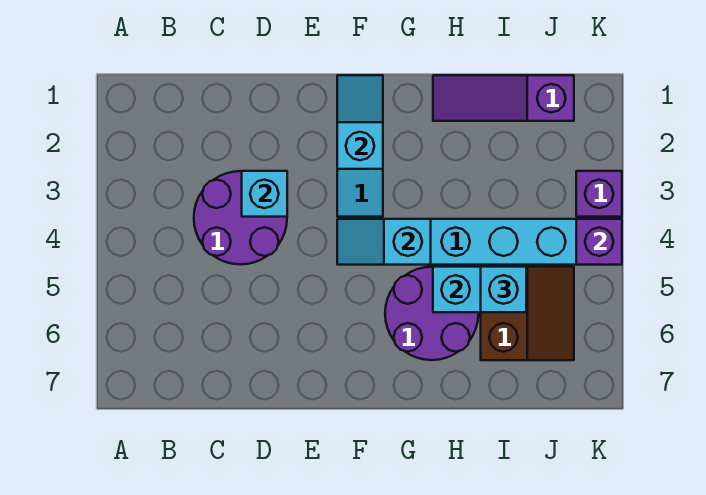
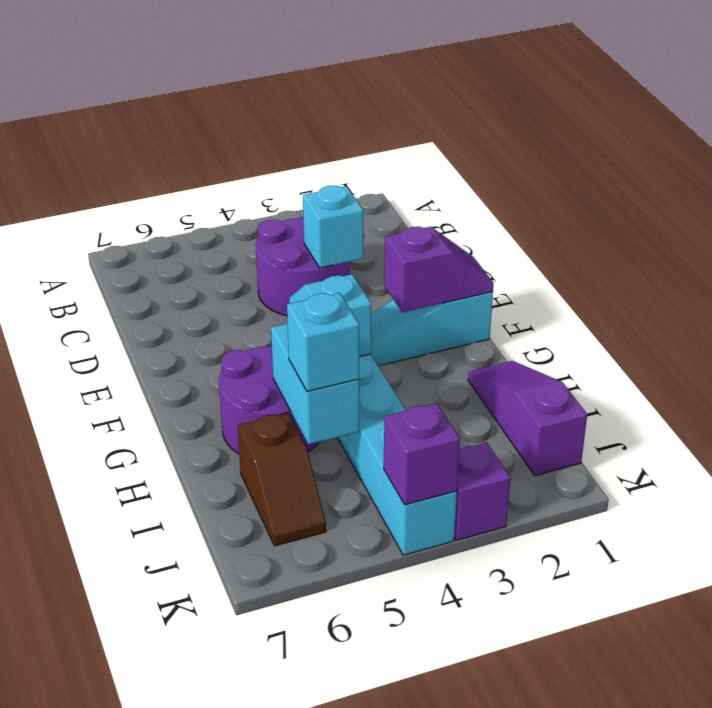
cyan 1x2 slope [337,75,383,169] -> purple 1x2 slope [384,227,494,312]
brown 2x2 slope [481,267,574,360] -> brown 1x2 slope [238,413,326,546]

